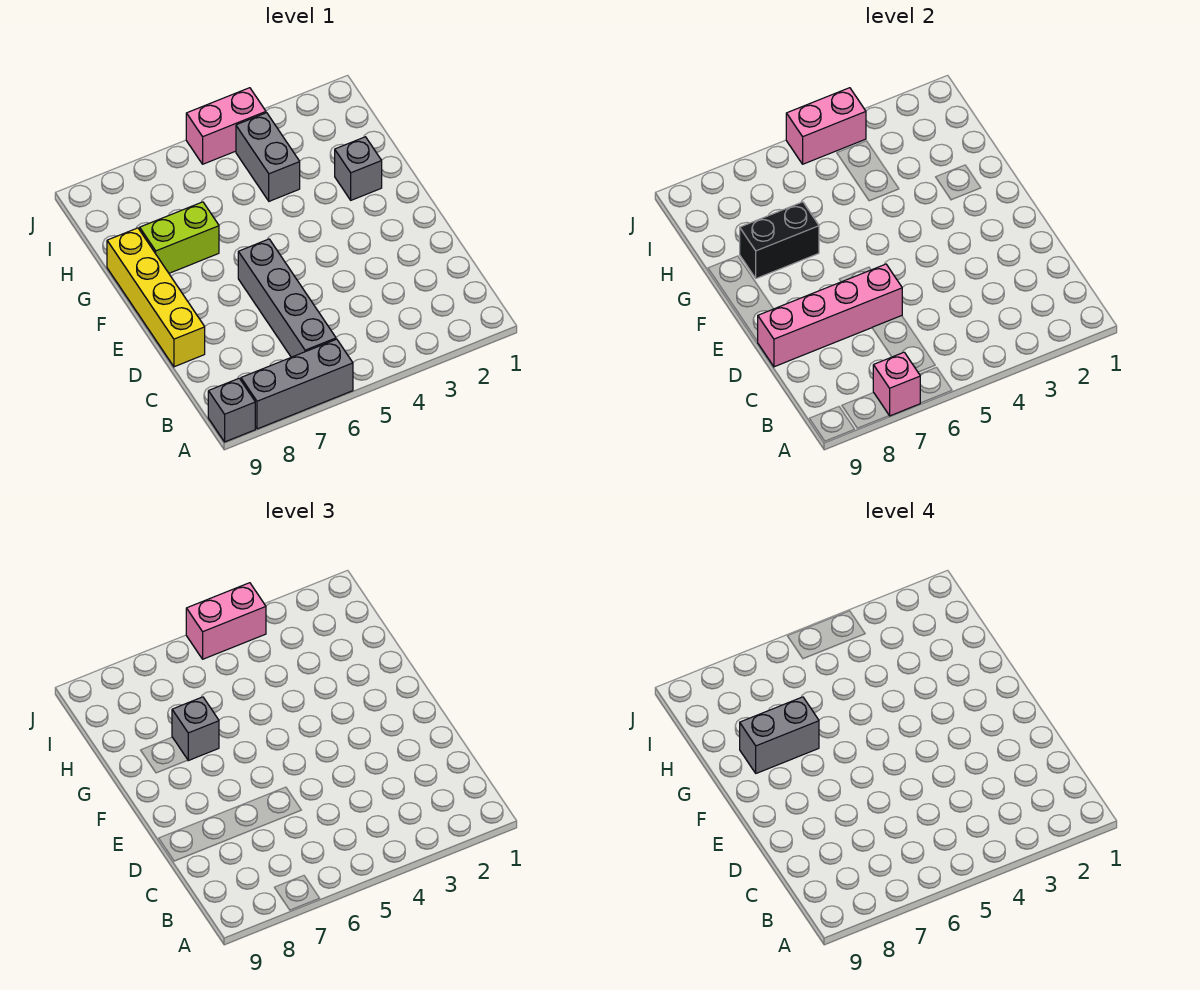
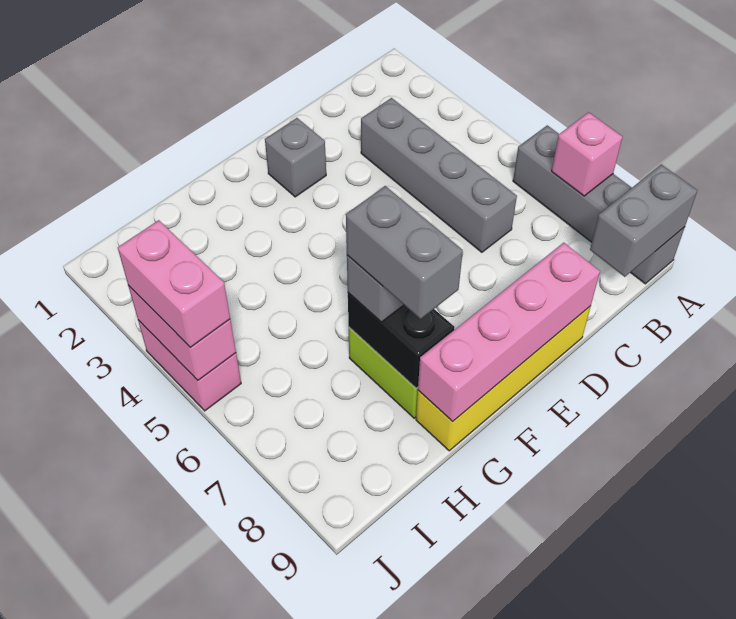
grey 1x4 brick [238,239,336,357] -> grey 1x4 brick turned to [361,98,517,252]
pink 1x4 brick [757,264,902,367] -> pink 1x4 brick turned to [418,243,600,422]
grey 1x1 brick [335,137,382,200] -> grey 1x1 brick moved to [265,118,326,197]
grey 1x2 brick [236,113,300,201] -> grey 1x2 brick moved to [590,164,697,277]

